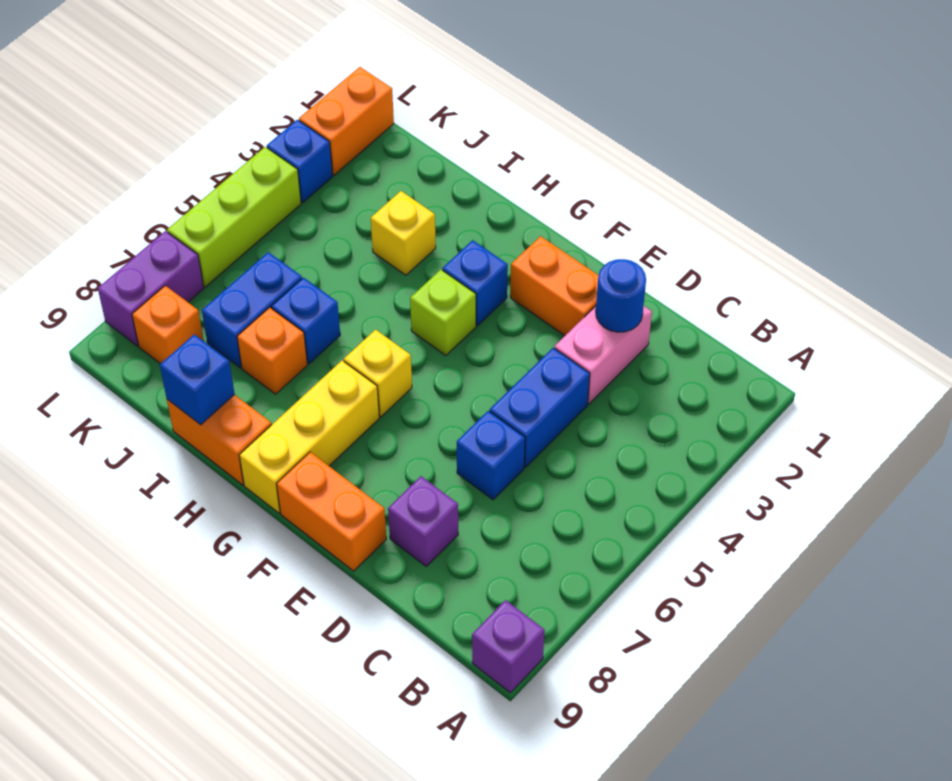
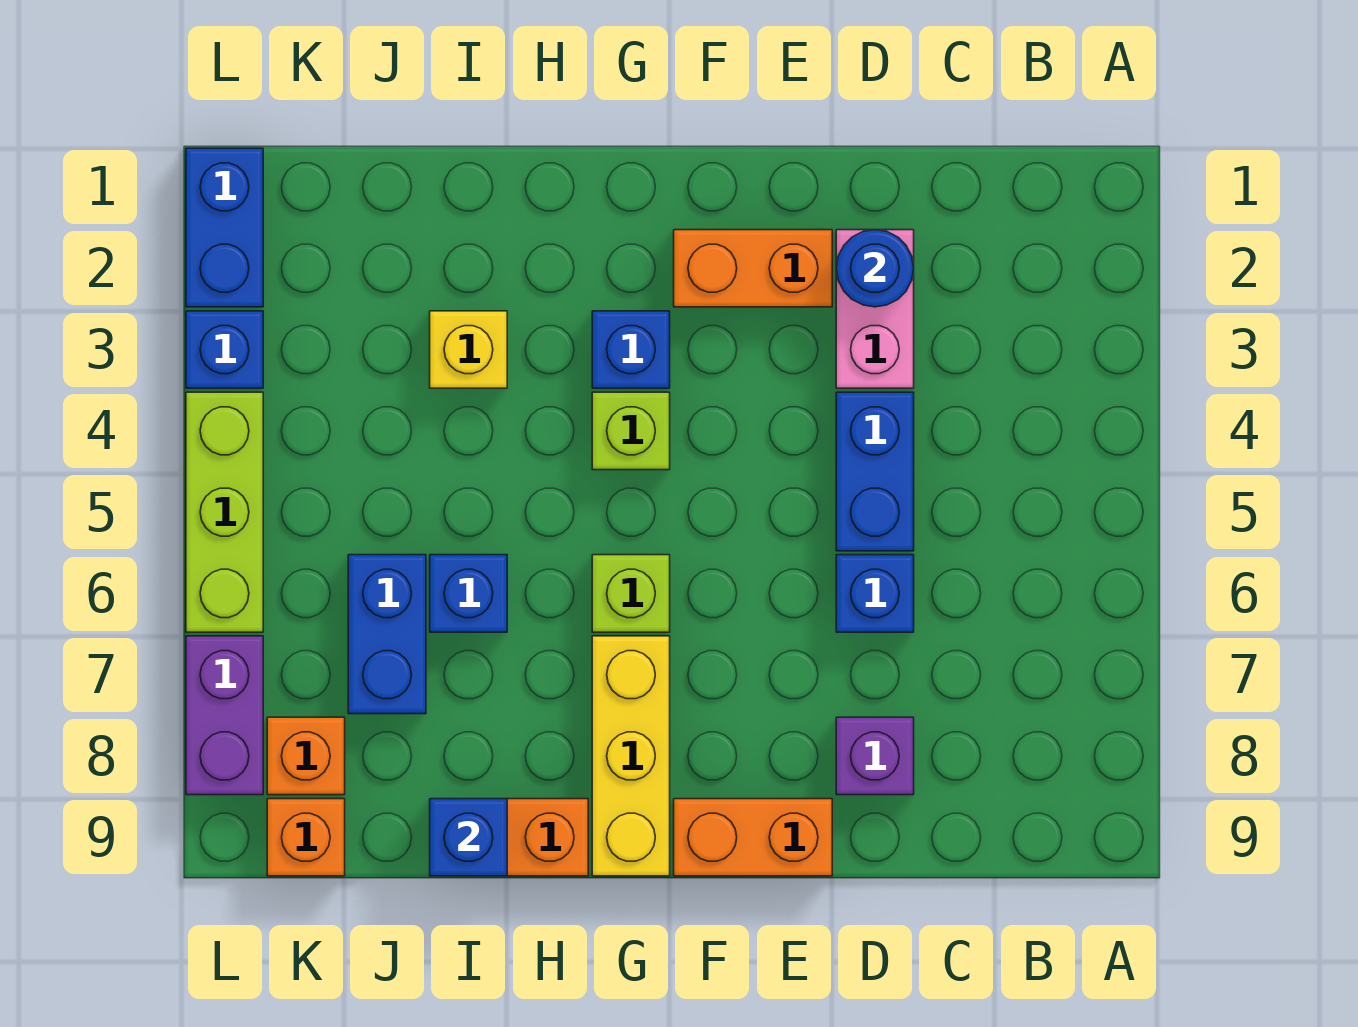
purple 1x1 brick [472,600,545,693] -> none
yellow 1x1 brick [344,330,412,417] -> lime 1x1 brick [592,555,670,632]
orange 1x1 brick [237,307,307,394] -> orange 1x1 brick moved to [267,799,345,876]
orange 1x2 brick [299,67,394,175] -> blue 1x2 brick [186,148,263,307]

